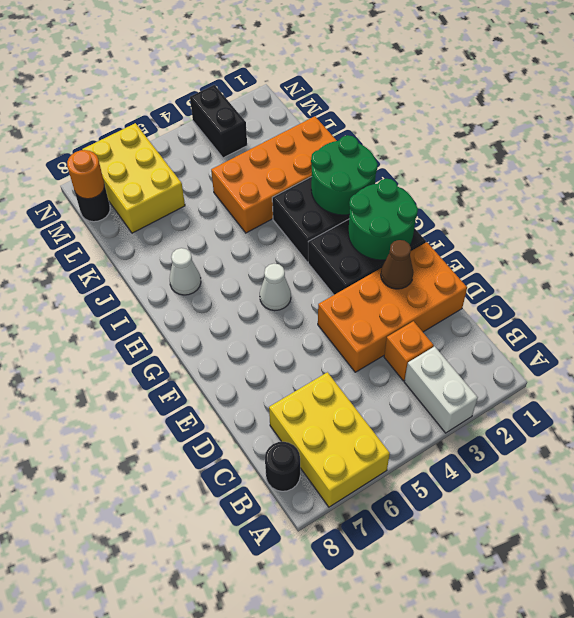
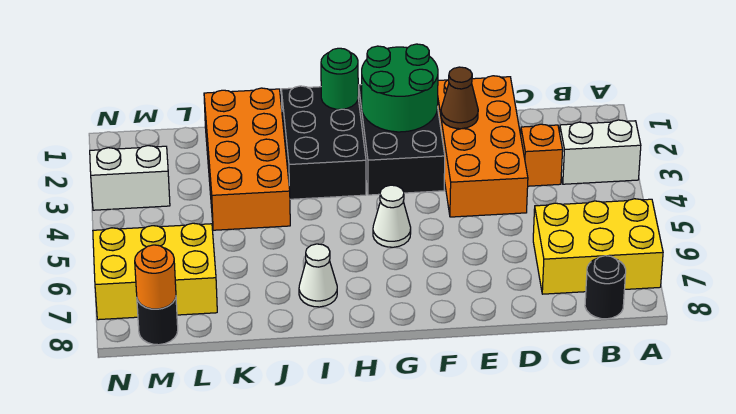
green 2x2 round brick [311,135,378,215] -> green 1x1 round brick [321,48,358,109]
black 1x2 brick [190,85,247,158] -> white 1x2 brick [90,146,170,210]

